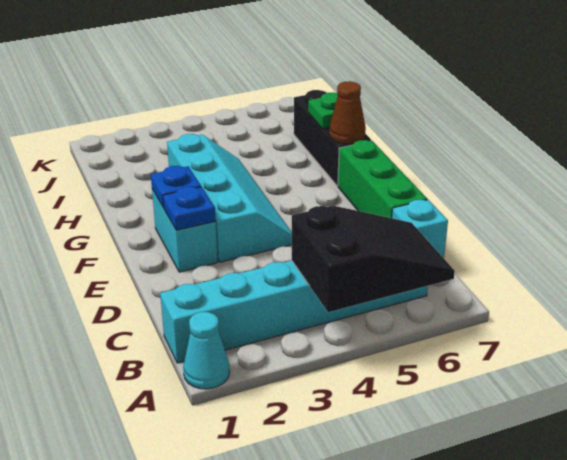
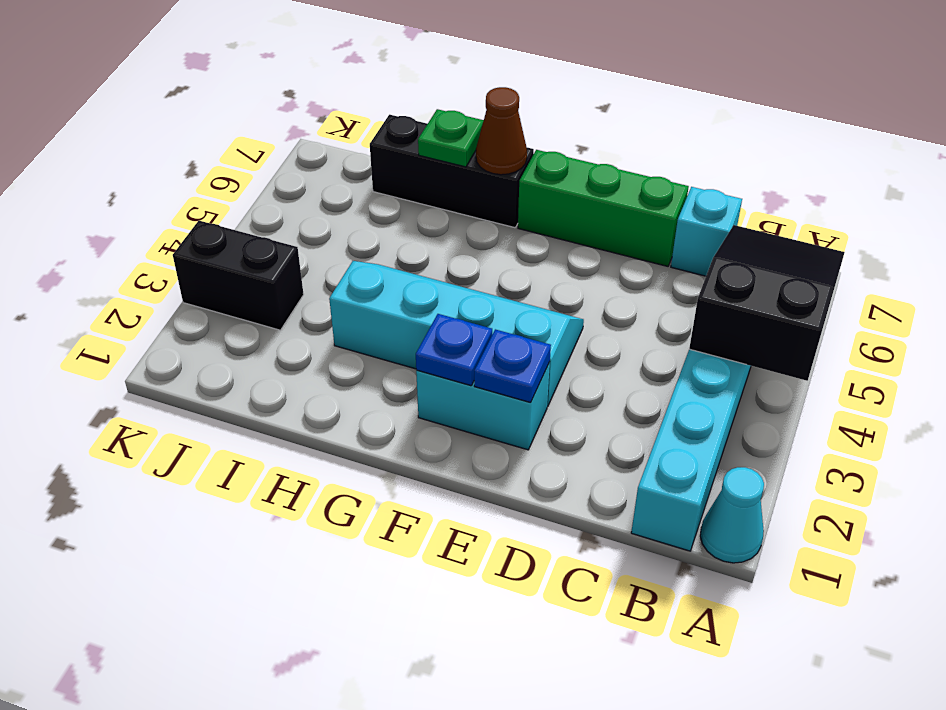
none -> black 1x2 brick [173,221,304,330]

